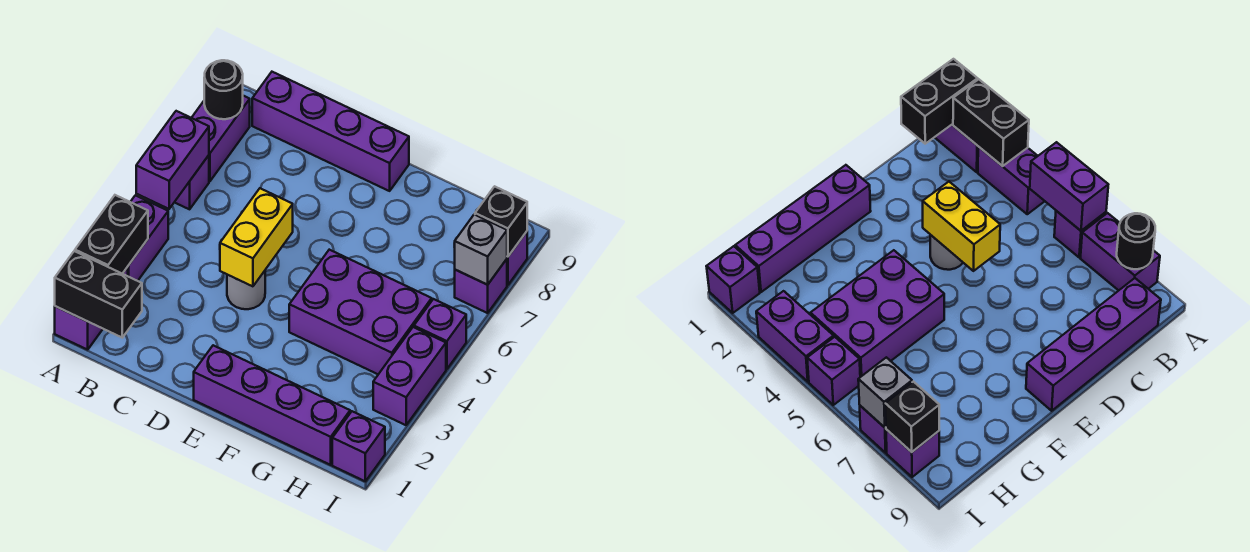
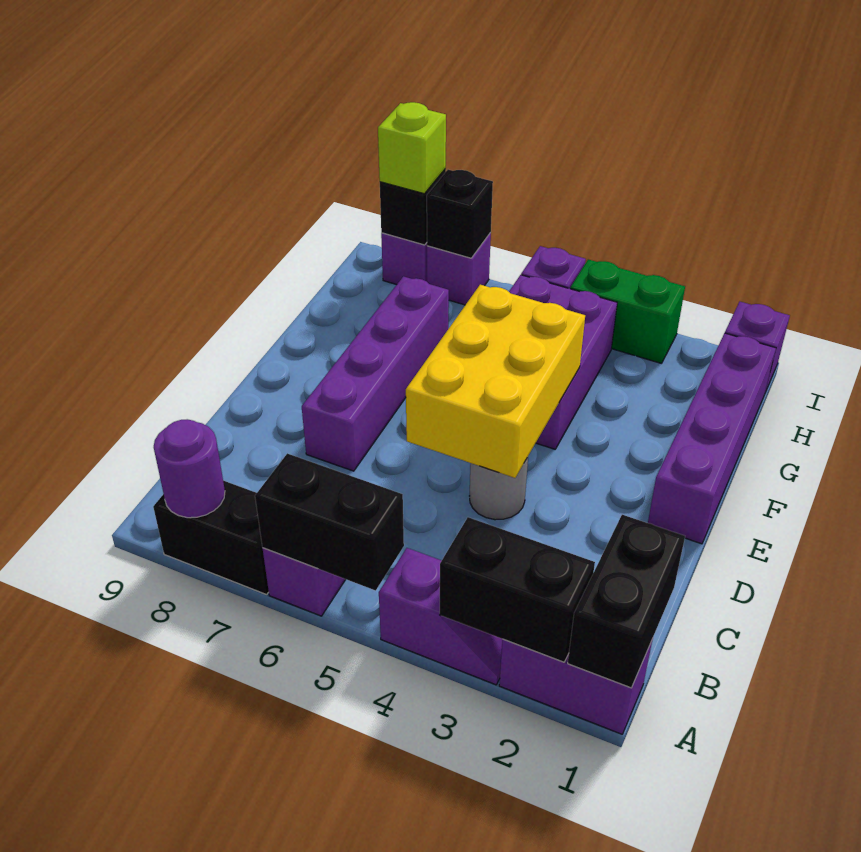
purple 1x2 brick [128,195,168,281] -> purple 1x2 slope [379,548,503,685]
purple 1x2 brick [136,111,209,209] -> black 1x2 brick [255,453,404,590]
purple 1x2 brick [192,96,250,181] -> black 1x2 brick [153,481,269,595]
black 1x1 round brick [204,60,243,119] -> purple 1x1 round brick [154,419,225,518]
purple 1x4 brick [252,72,409,191] -> purple 1x4 brick moved to [302,276,449,471]
yellow 1x2 brick [220,188,293,286] -> yellow 2x3 brick [406,285,585,478]
purple 1x2 brick [373,327,446,425] -> green 1x2 brick [570,259,685,363]
grey 1x1 brick [455,215,507,285] -> black 1x1 brick [427,170,493,258]
none -> lime 1x1 brick [378,102,446,194]

